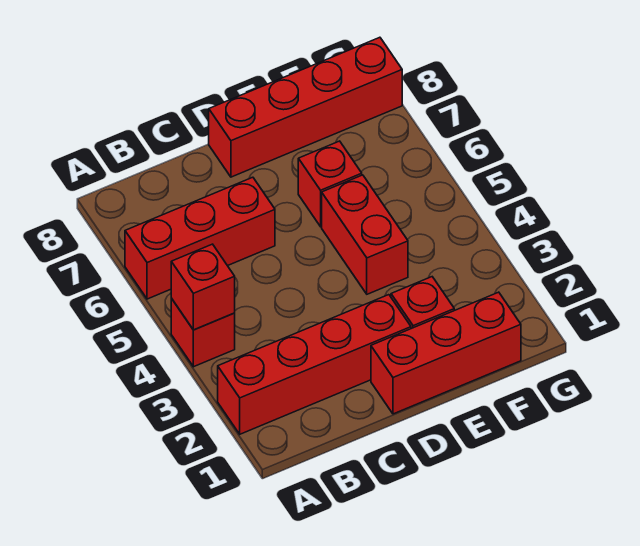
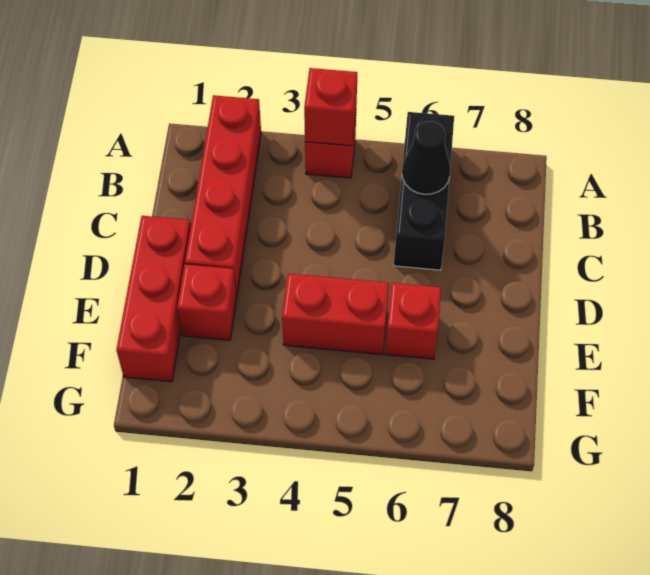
red 1x3 brick [125,177,275,299] -> black 1x3 brick [394,112,454,270]
none -> black 1x1 cone [402,121,450,194]
red 1x4 brick [209,37,402,177] -> none

